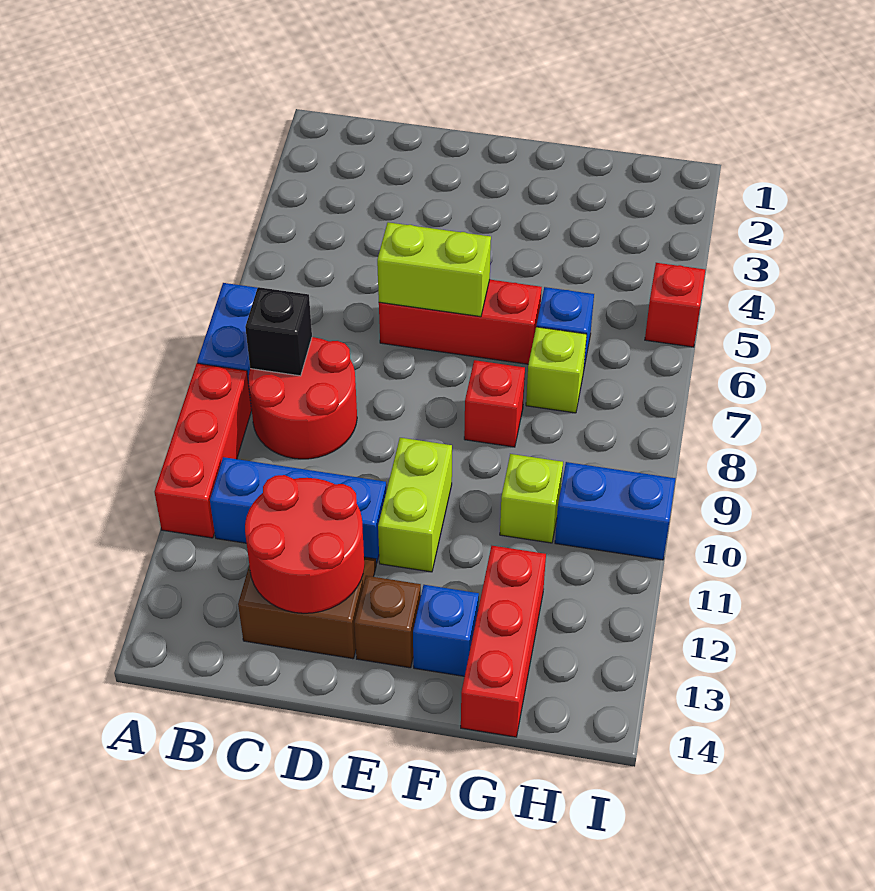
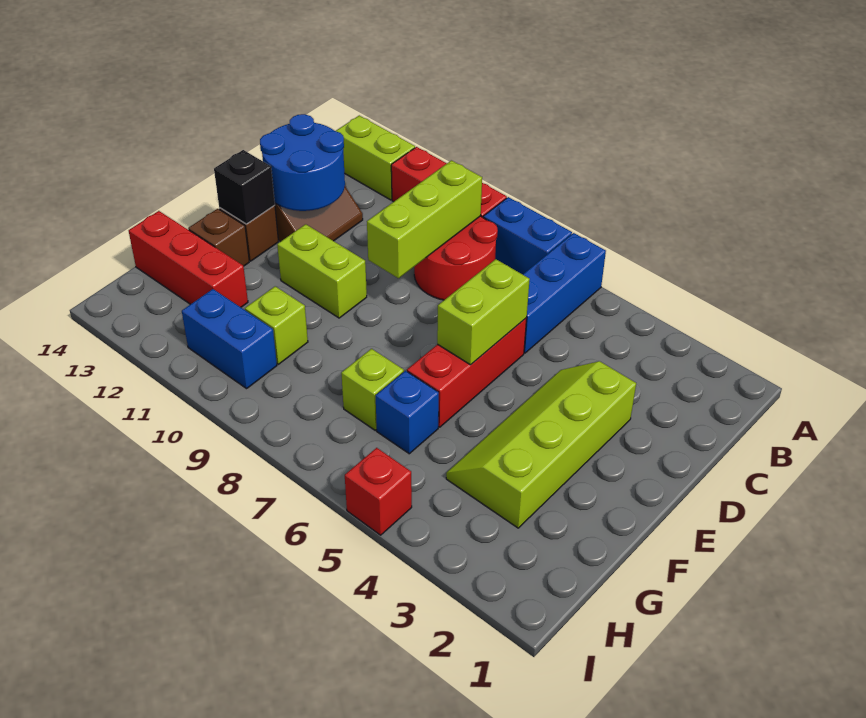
none -> lime 1x2 brick [336,115,415,200]
black 1x1 brick [245,287,312,376] -> black 1x1 brick moved to [214,150,275,224]
none -> lime 1x3 brick [367,160,482,278]
blue 1x3 brick [210,457,386,563] -> blue 1x3 brick moved to [523,233,606,353]
red 2x2 round brick [245,475,364,613] -> blue 2x2 round brick [260,114,345,211]
none -> lime 2x4 slope [446,361,636,528]
red 1x1 brick [464,360,525,447] -> none
blue 1x1 brick [413,585,479,676] -> brown 1x1 brick [188,209,249,266]
blue 1x2 brick [555,462,675,560] -> blue 1x2 brick turned to [182,289,277,389]

